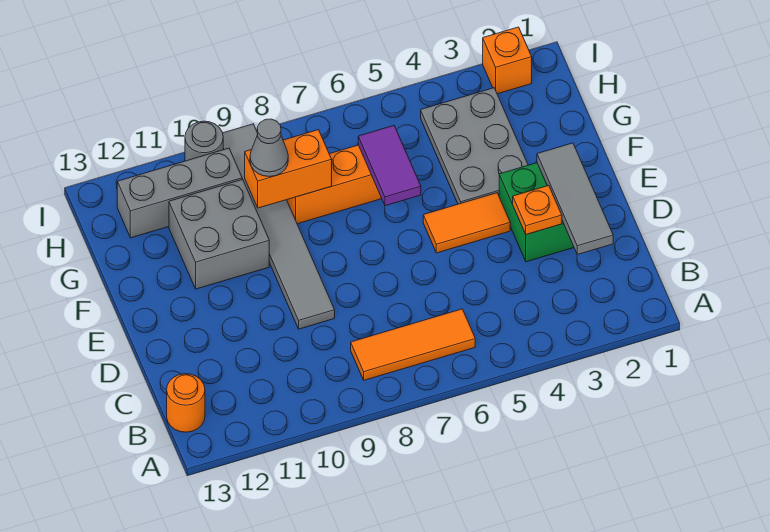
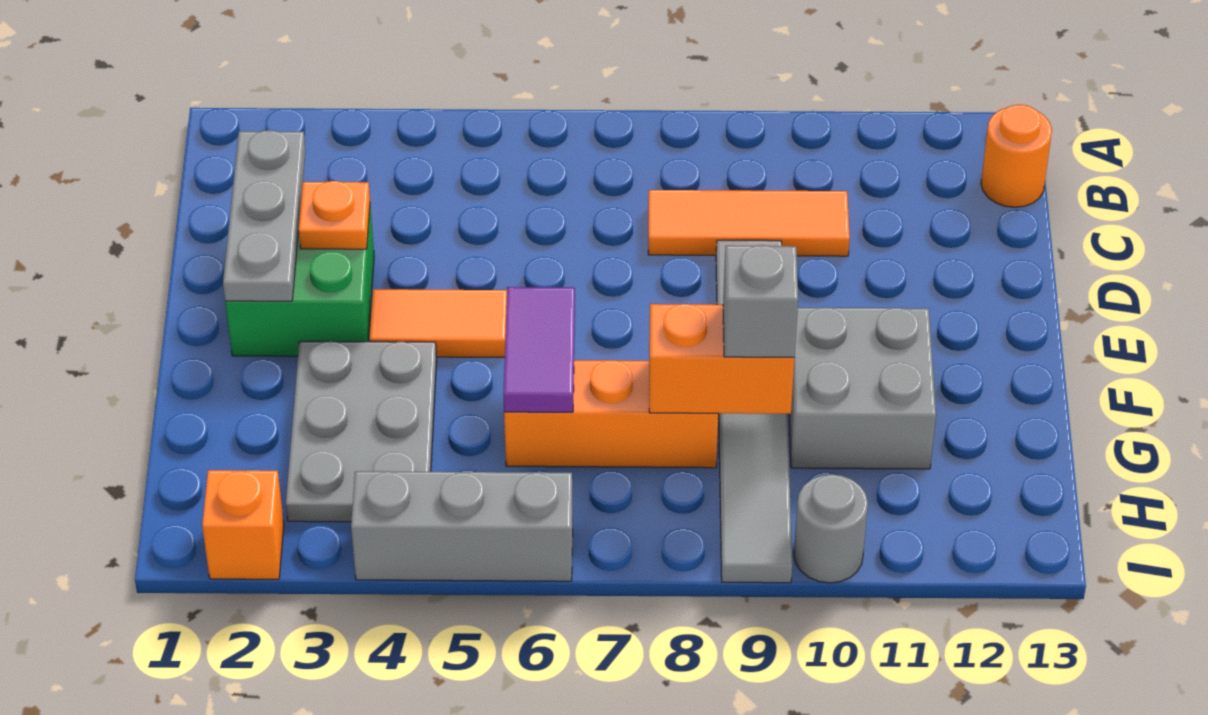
orange 1x3 tile [351,309,475,380] -> orange 1x3 tile moved to [648,190,850,256]
grey 1x3 tile [537,143,613,255] -> grey 1x3 plate [223,130,305,301]
grey 1x1 cone [250,119,288,177] -> grey 1x1 brick [723,245,798,357]
grey 1x3 brick [117,148,242,238] -> grey 1x3 brick moved to [351,471,573,581]

